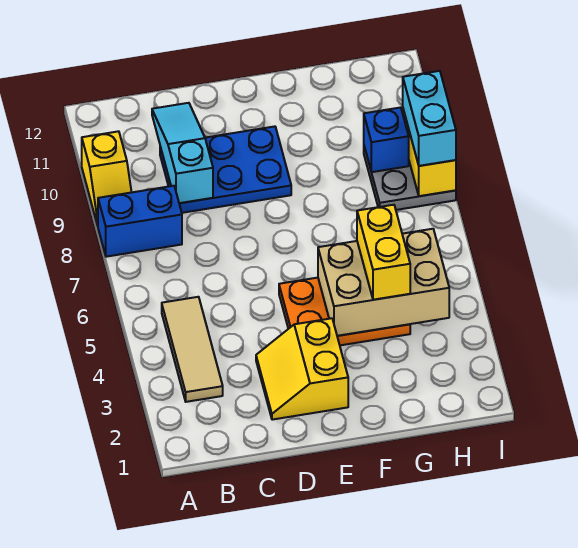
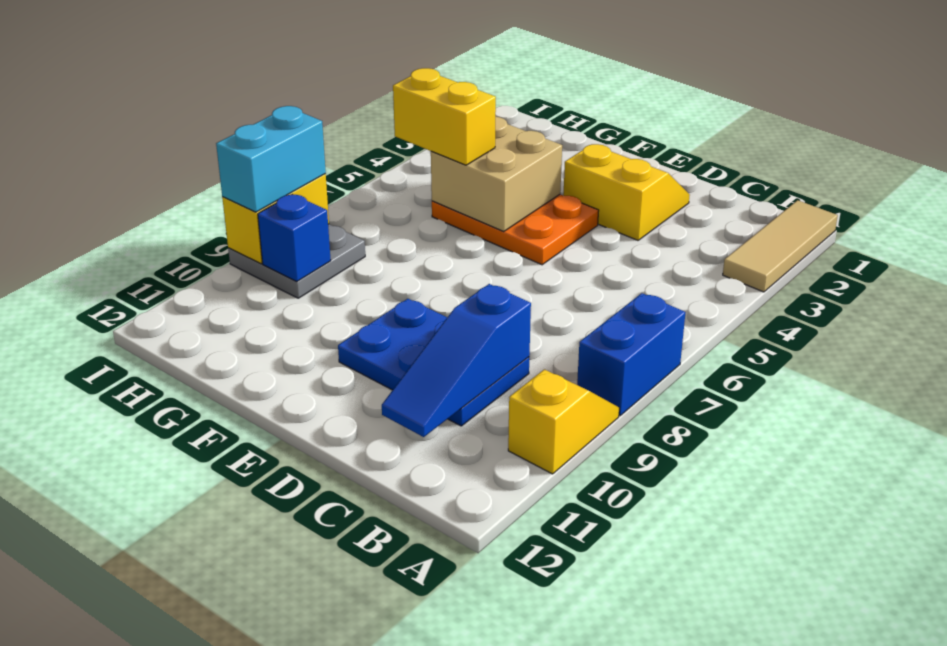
blue 1x2 brick [98,186,182,257] -> blue 1x2 brick turned to [577,293,686,416]
tan 1x3 tile [162,297,223,402] -> tan 1x3 tile moved to [723,200,838,292]
cyan 1x3 slope [152,103,213,203] -> blue 1x3 slope [382,284,531,437]
yellow 2x2 slope [256,318,348,420] -> yellow 2x2 slope turned to [563,144,690,240]
tan 2x3 brick [318,229,449,336] -> tan 2x2 brick [431,117,562,232]
yellow 1x2 brick [357,205,410,300] -> yellow 1x2 brick turned to [393,68,496,165]

